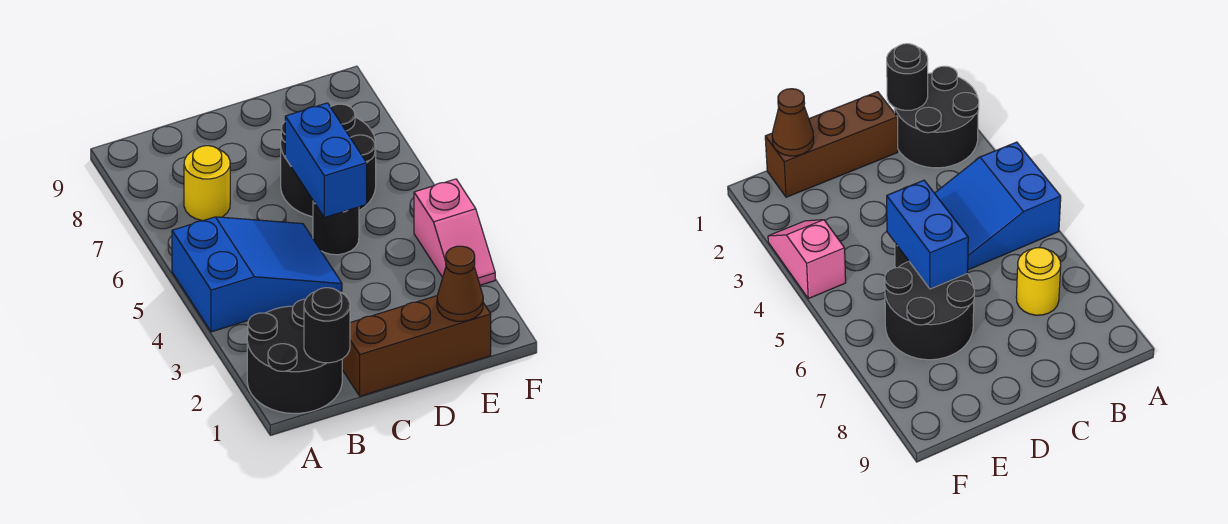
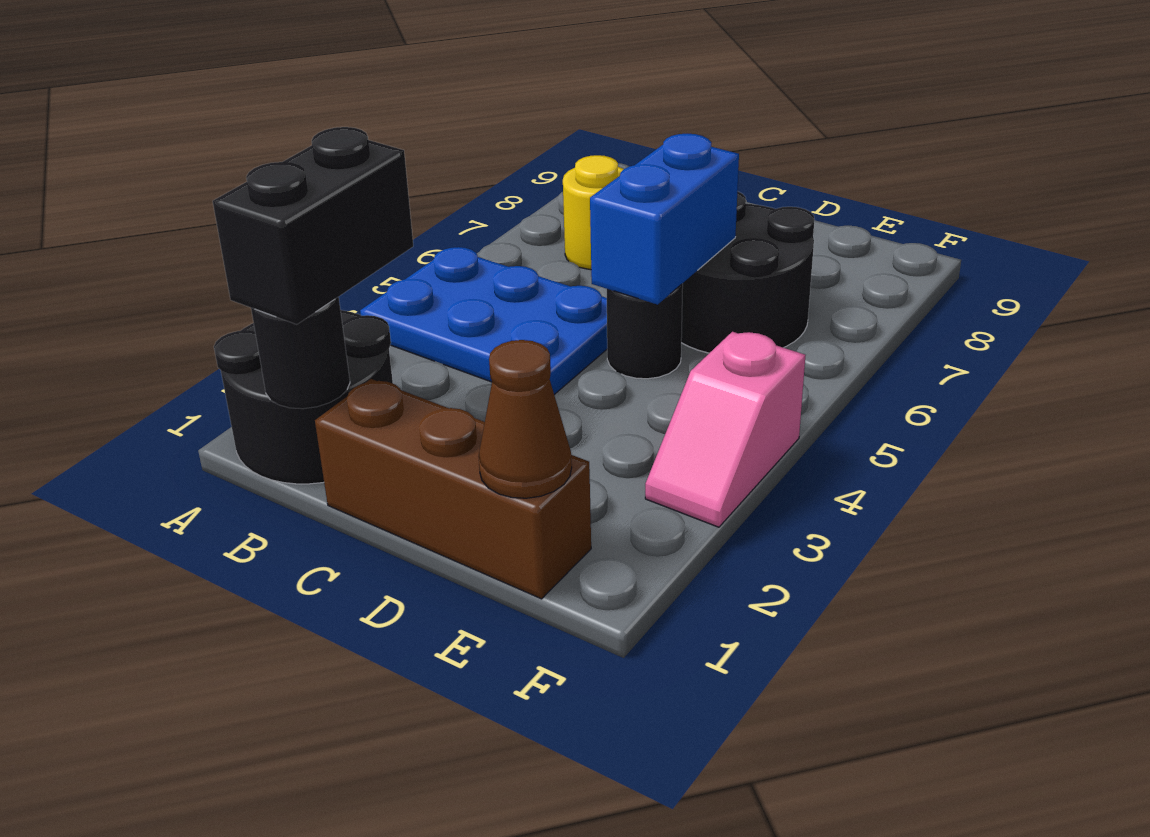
blue 2x3 slope [172,217,342,332] -> blue 2x3 plate [360,247,607,395]
none -> black 1x2 brick [213,127,413,324]

